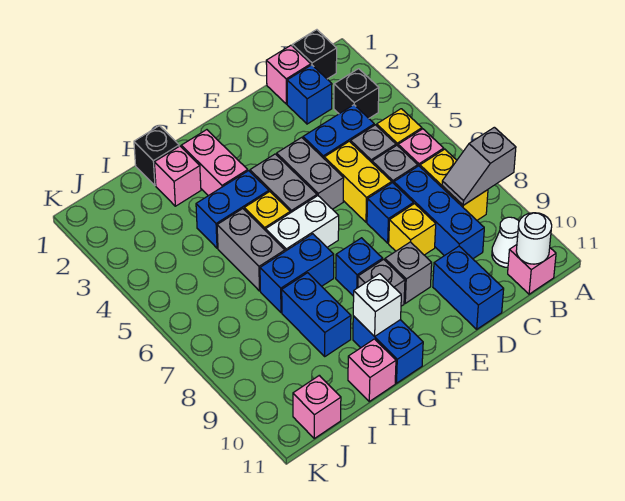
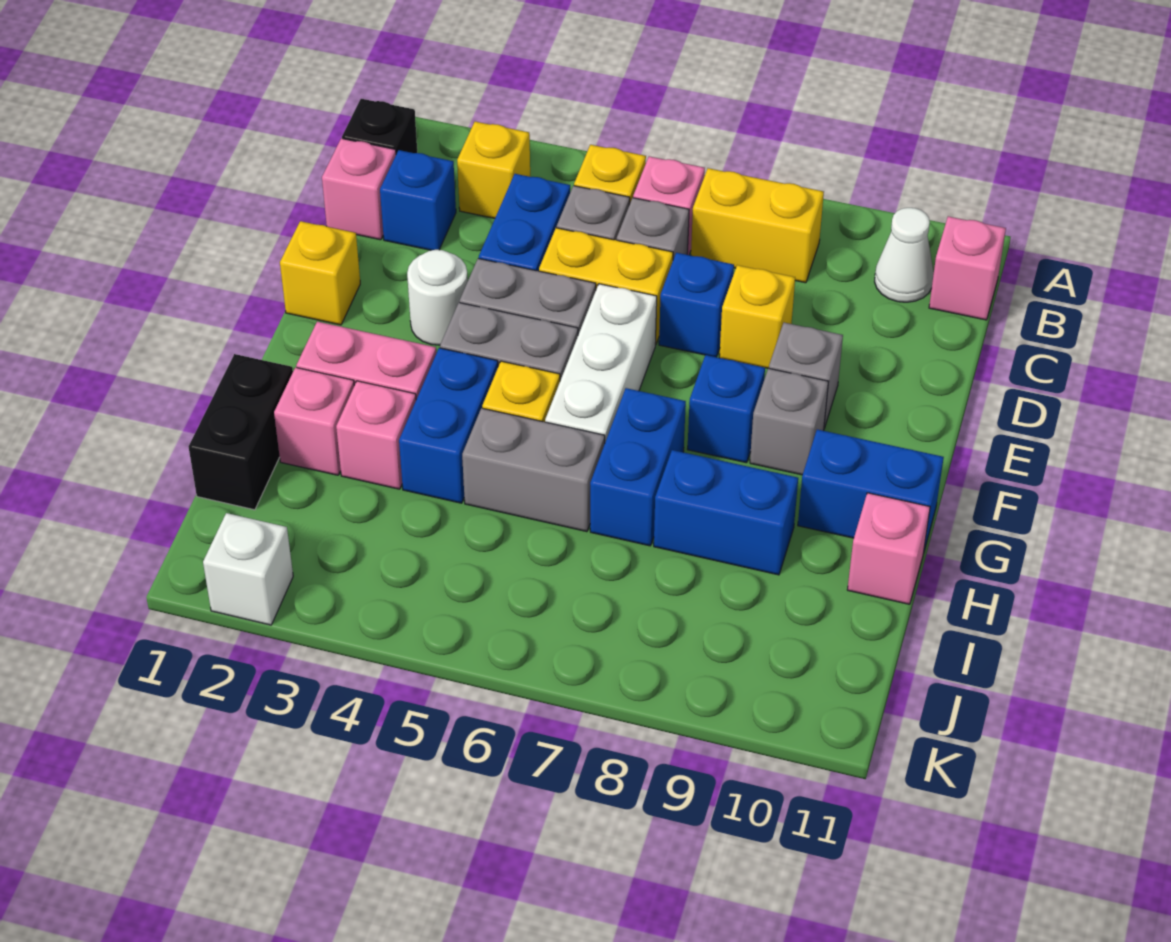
grey 1x2 slope [442,127,516,205] -> none
black 1x1 brick [334,69,379,118] -> yellow 1x1 brick [457,122,530,218]
white 1x1 round brick [516,213,552,264] -> white 1x1 round brick moved to [407,250,468,345]
blue 1x3 brick [394,166,484,259] -> none
blue 1x2 brick [433,246,504,329] -> none
none -> yellow 1x1 brick [280,221,360,325]
white 1x2 brick [266,196,339,251] -> white 1x3 brick [545,284,657,442]
white 1x1 brick [353,274,401,336] -> white 1x1 brick moved to [203,513,293,625]
black 1x1 brick [134,126,179,185] -> black 1x2 brick [189,354,293,510]
pink 1x1 brick [293,375,341,438] -> pink 1x1 brick moved to [336,381,416,489]

